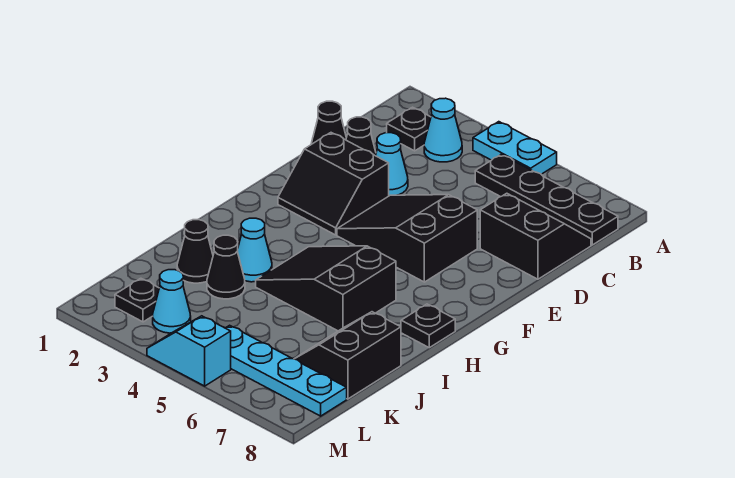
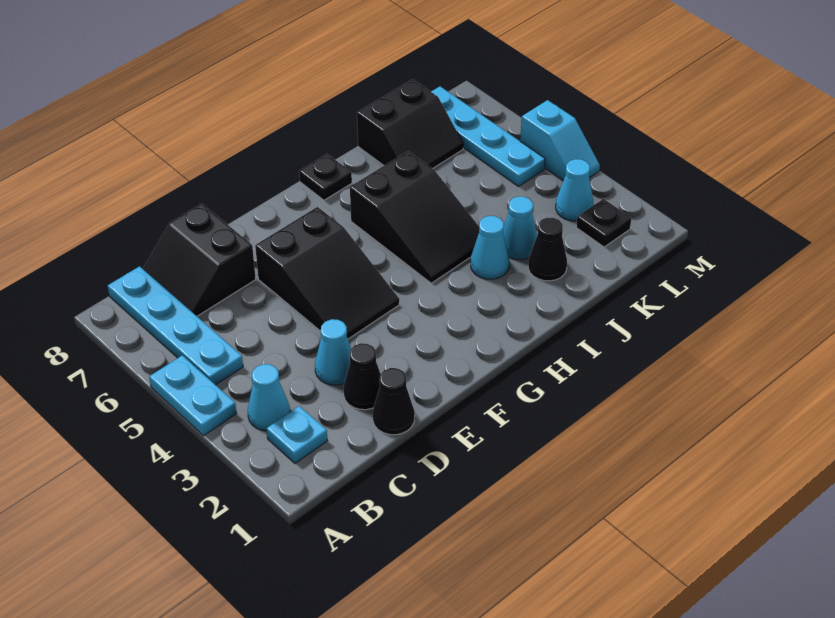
black 1x1 plate [387,107,431,151] -> cyan 1x1 plate [267,406,328,463]
black 1x4 plate [475,154,618,245] -> cyan 1x4 plate [108,266,243,385]
black 2x2 slope [278,133,389,235] -> none
black 1x1 cone [207,235,245,299] -> cyan 1x1 cone [503,197,537,259]

